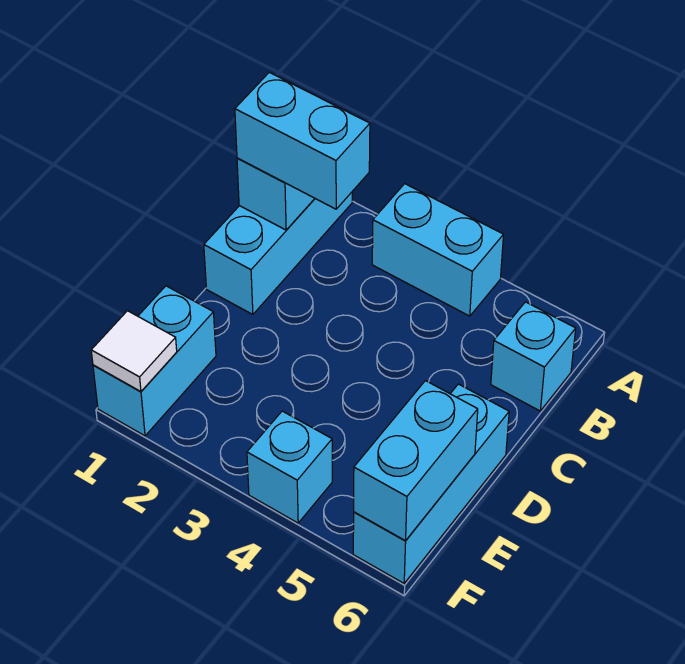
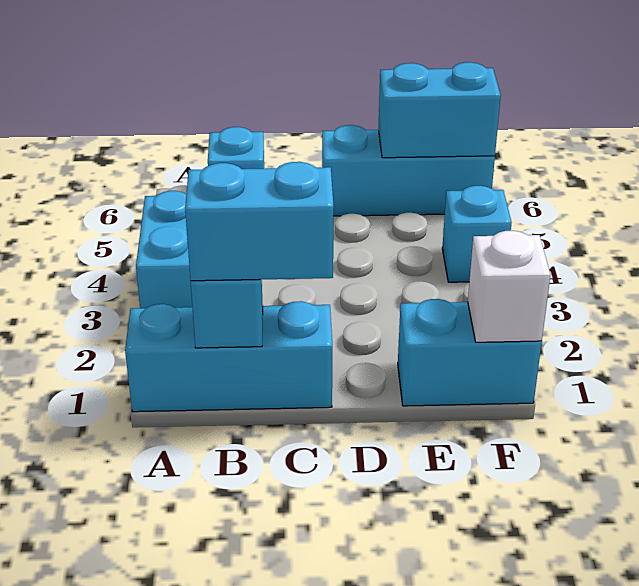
cyan 1x2 brick [235,72,370,209] -> cyan 1x2 brick turned to [185,162,334,281]
white 1x1 tile [91,311,177,392] -> white 1x1 brick [468,231,550,342]

